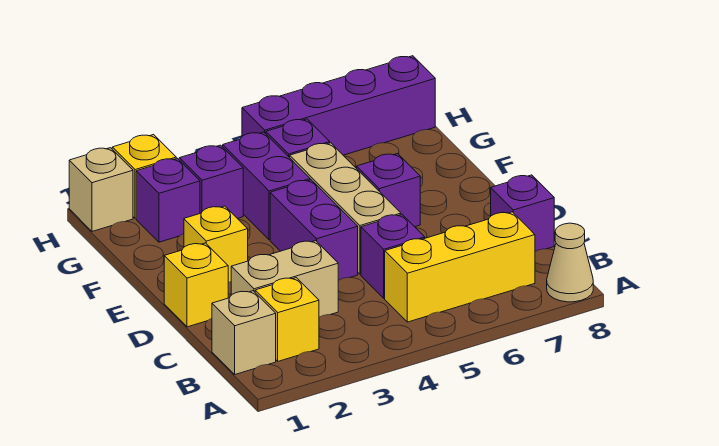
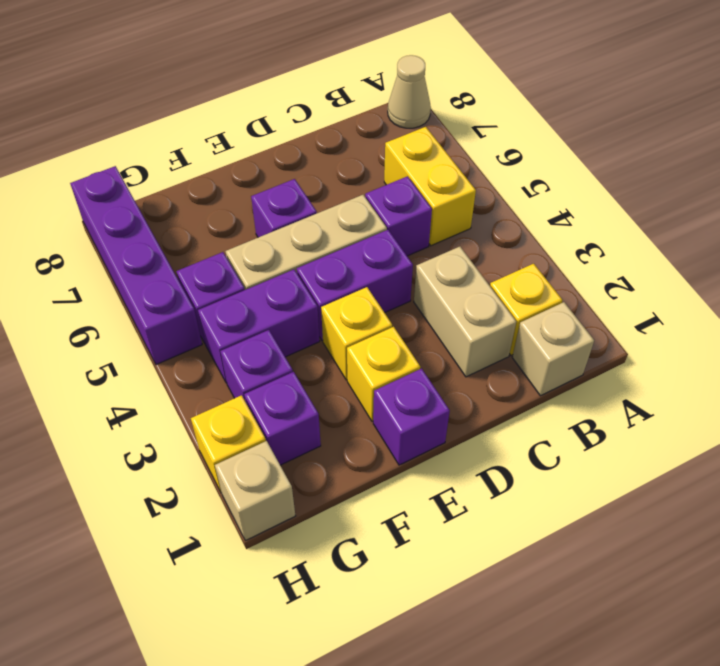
yellow 1x3 brick [385,212,535,322] -> yellow 1x2 brick [384,127,476,246]
purple 1x1 brick [491,175,554,251] -> purple 1x1 brick moved to [373,369,450,465]
yellow 1x1 brick [164,243,228,327] -> yellow 1x1 brick moved to [321,287,392,380]

